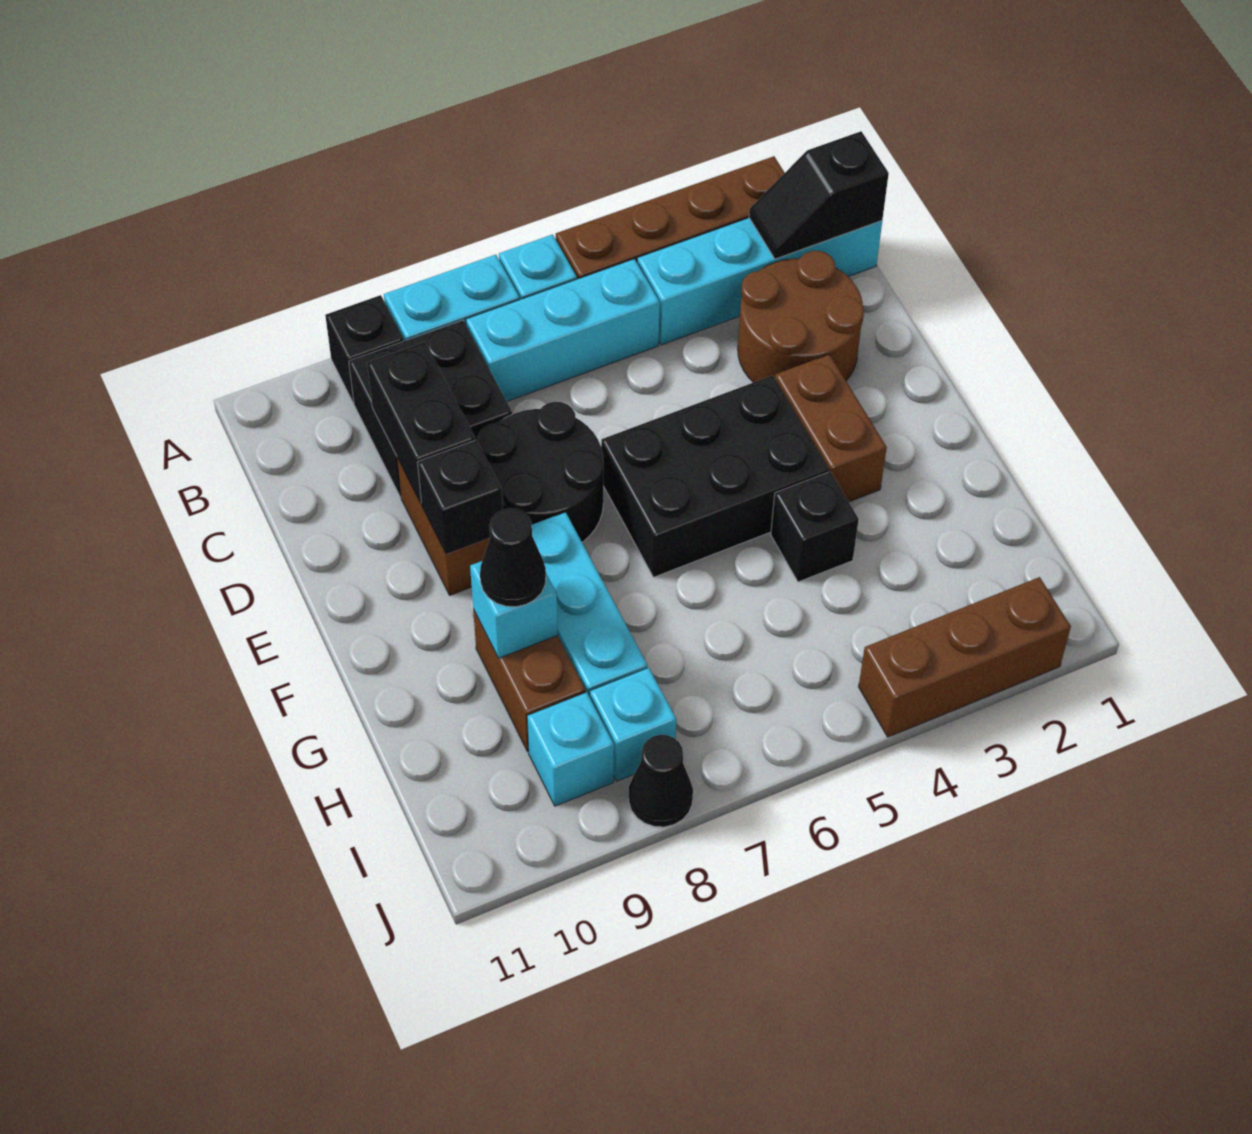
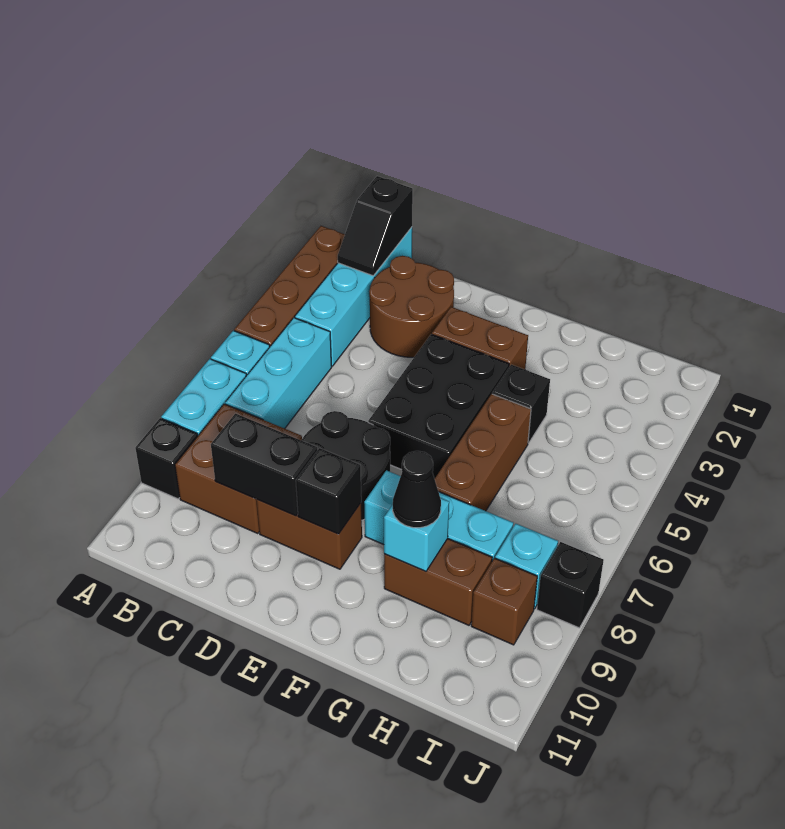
black 2x2 brick [349,320,512,497] -> brown 2x2 brick [175,404,302,533]
cyan 1x1 brick [527,692,614,806] -> brown 1x1 brick [471,558,537,645]
brown 1x3 brick [859,577,1071,737] -> brown 1x3 brick moved to [435,394,531,511]
black 1x1 cone [629,735,693,827] -> black 1x1 brick [537,542,604,628]

